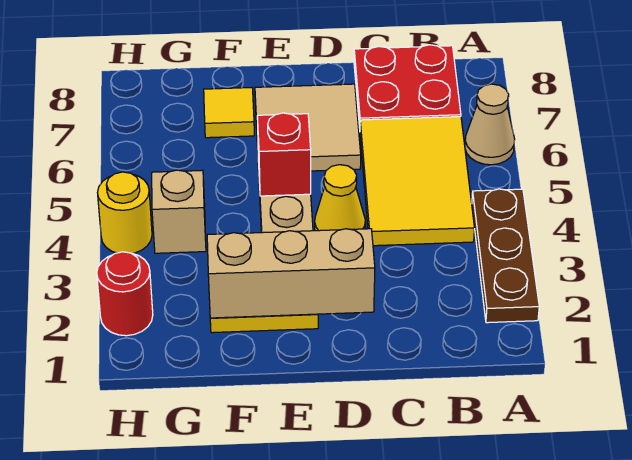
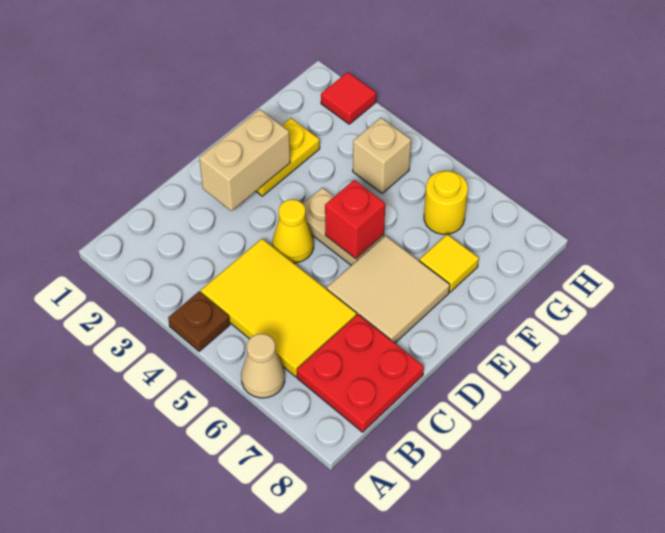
brown 1x3 plate [472,189,539,323] -> brown 1x1 plate [168,292,230,351]
tan 1x3 brick [207,229,375,318] -> tan 1x2 brick [199,109,290,211]
red 1x1 round brick [97,252,153,336] -> red 1x1 tile [321,72,376,124]
yellow 1x1 round brick [97,172,152,253] -> yellow 1x1 round brick moved to [424,171,468,234]

